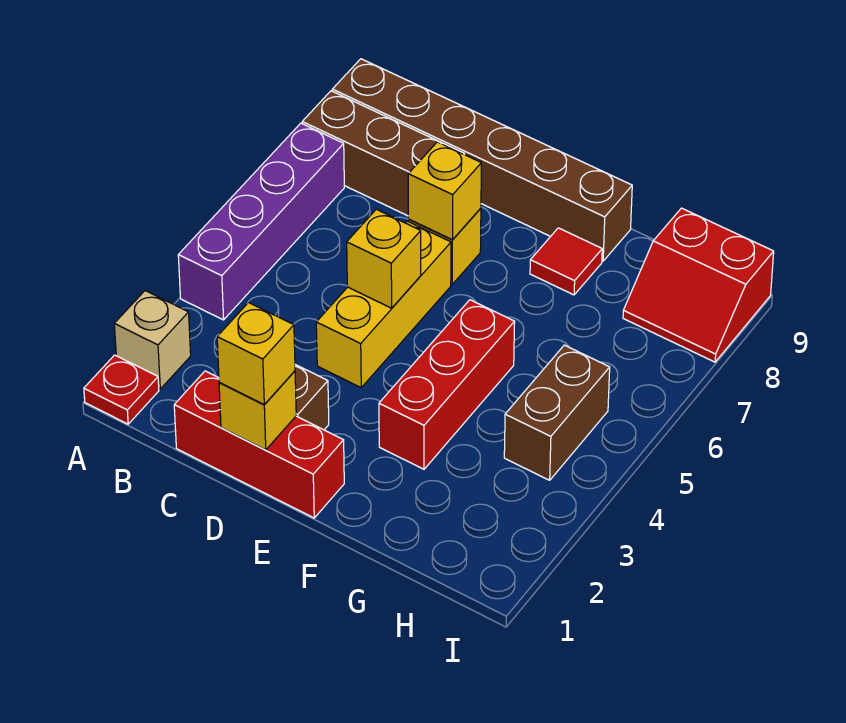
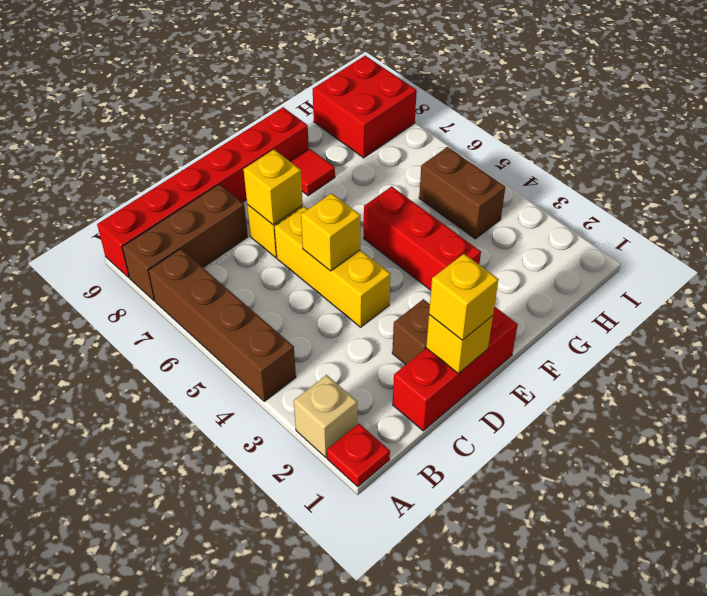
purple 1x4 brick [178,123,344,320] -> brown 1x4 brick [149,249,296,401]
brown 1x6 brick [332,59,632,261] -> red 1x6 brick [97,107,309,278]
red 2x2 slope [623,208,774,362] -> red 2x2 brick [313,56,417,158]

